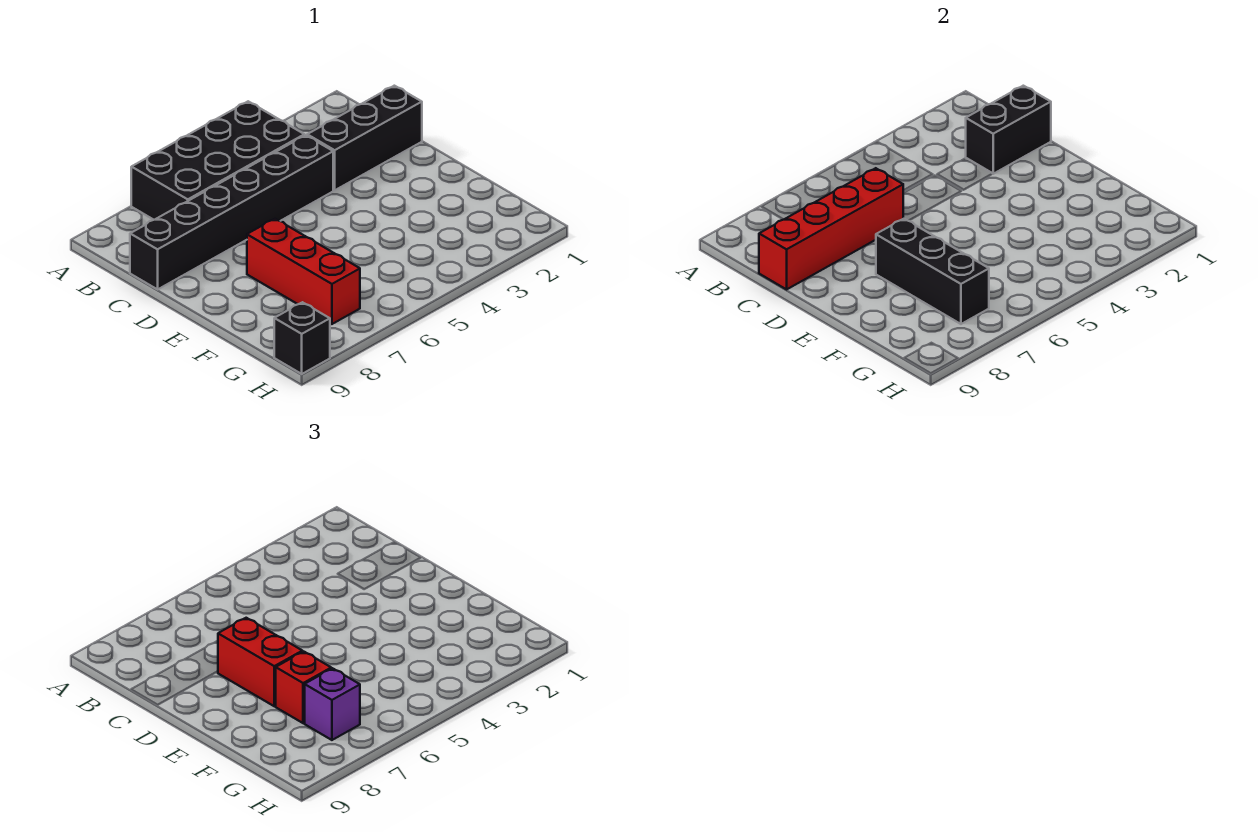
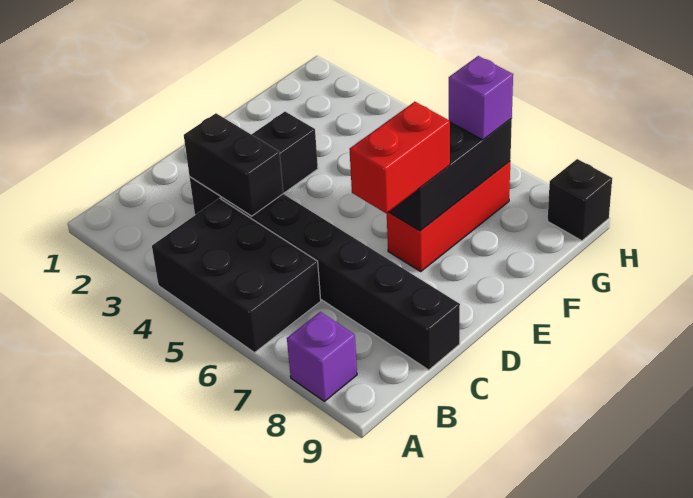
black 2x4 brick [131,101,304,220] -> black 2x3 brick [152,198,321,353]
none -> purple 1x1 brick [287,312,357,401]
black 1x3 brick [307,86,422,190] -> black 1x3 brick turned to [190,112,318,215]
black 1x2 brick [966,86,1051,174] -> black 1x2 brick moved to [184,113,283,216]
red 1x4 brick [759,168,903,289] -> none
red 1x1 brick [275,652,331,723] -> none

